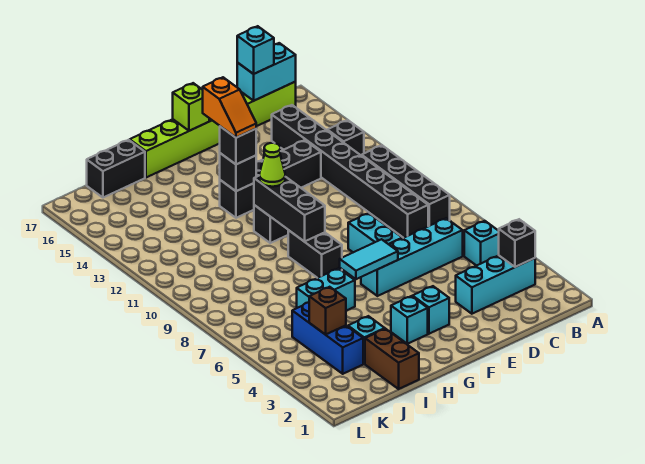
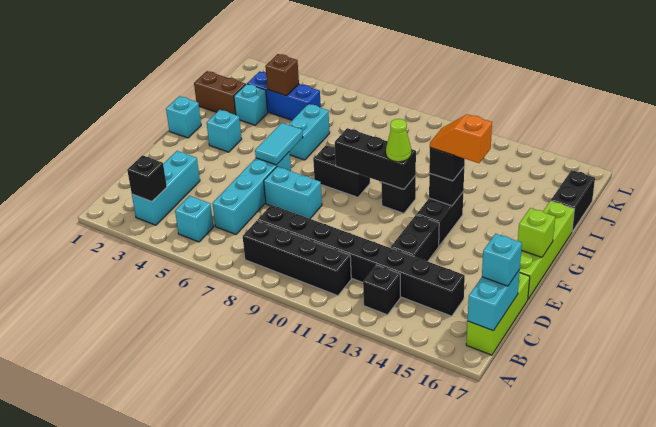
cyan 1x1 brick [413,286,449,334] -> cyan 1x1 brick moved to [166,96,201,138]

